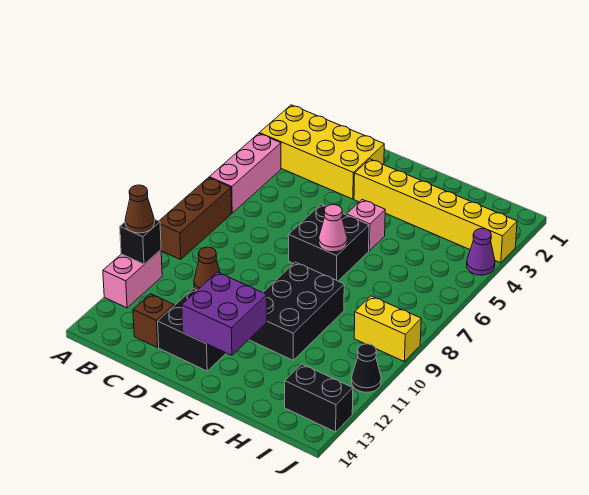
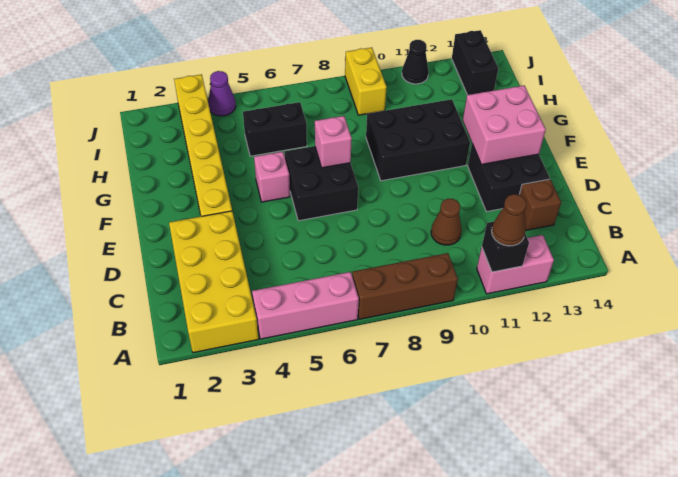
purple 2x2 brick [182,272,267,355] -> pink 2x2 brick [463,86,546,165]
pink 1x1 cone [319,205,347,252] -> pink 1x1 brick [315,116,352,168]
none -> black 1x2 brick [243,102,307,156]

